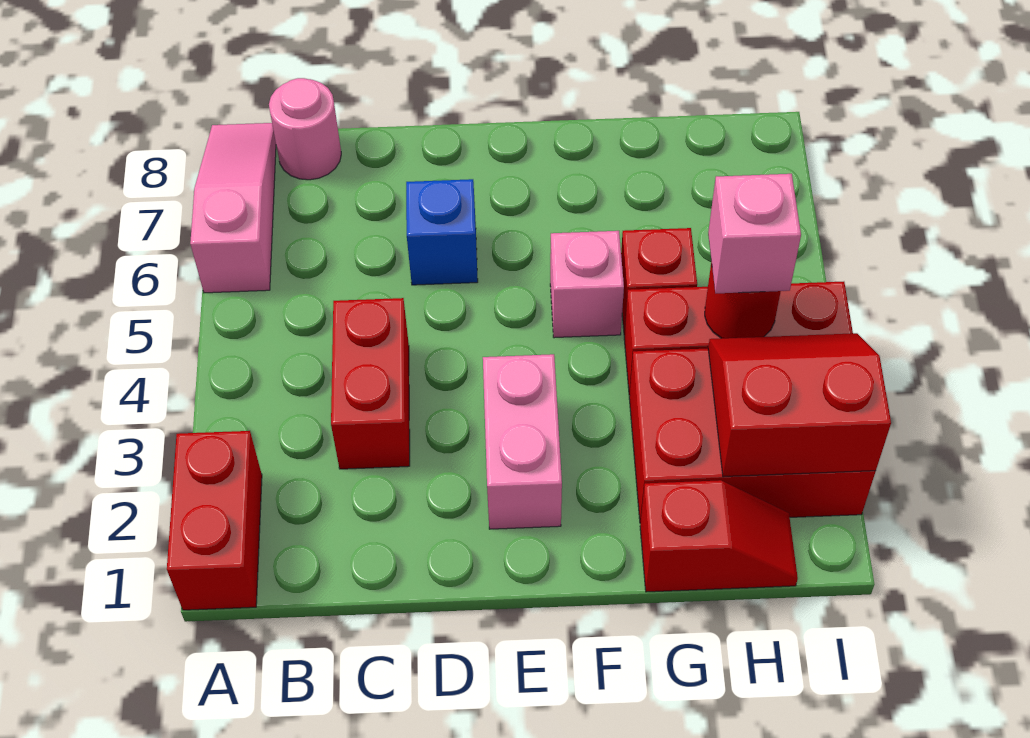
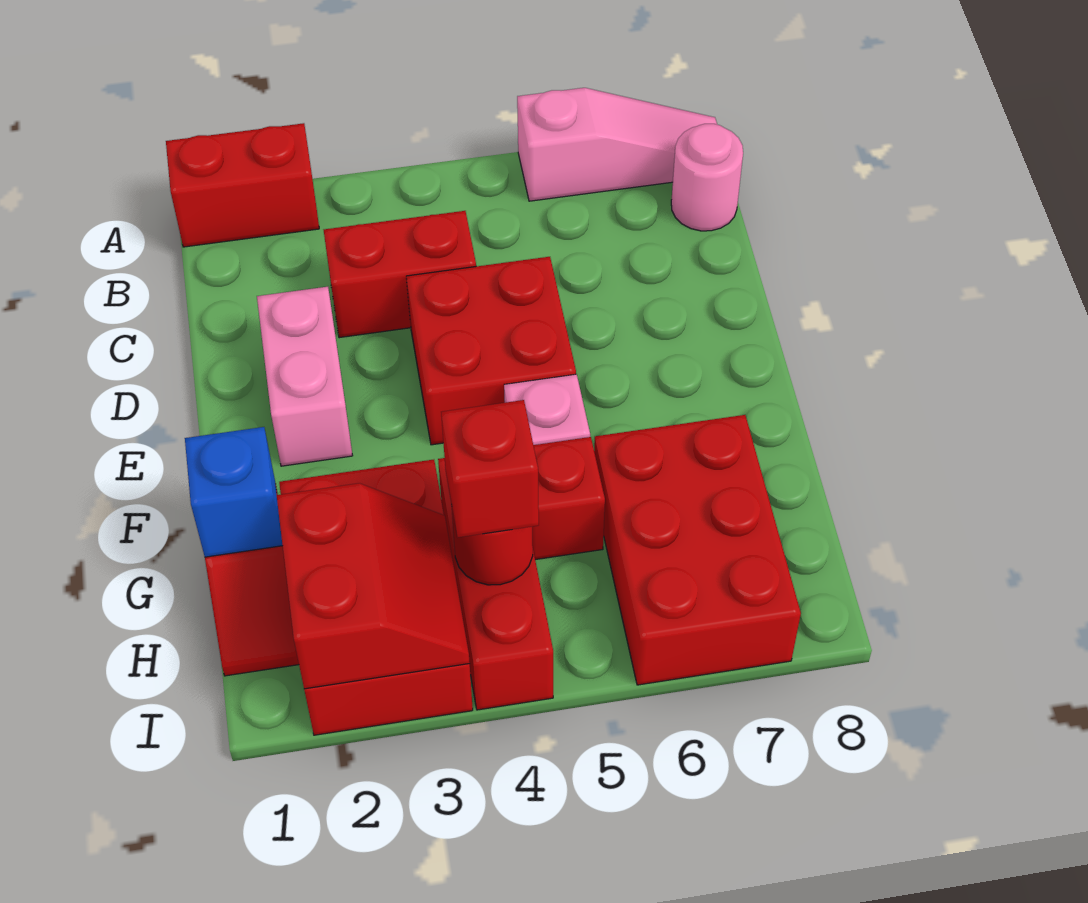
none -> red 2x2 brick [406,257,576,445]
blue 1x1 brick [406,179,478,285] -> blue 1x1 brick moved to [185,427,283,557]
pink 1x2 brick [483,354,562,529] -> pink 1x2 brick turned to [257,287,353,466]
none -> red 2x3 brick [594,415,801,685]
pink 1x1 brick [708,174,801,293] -> red 1x1 brick [441,400,539,537]

